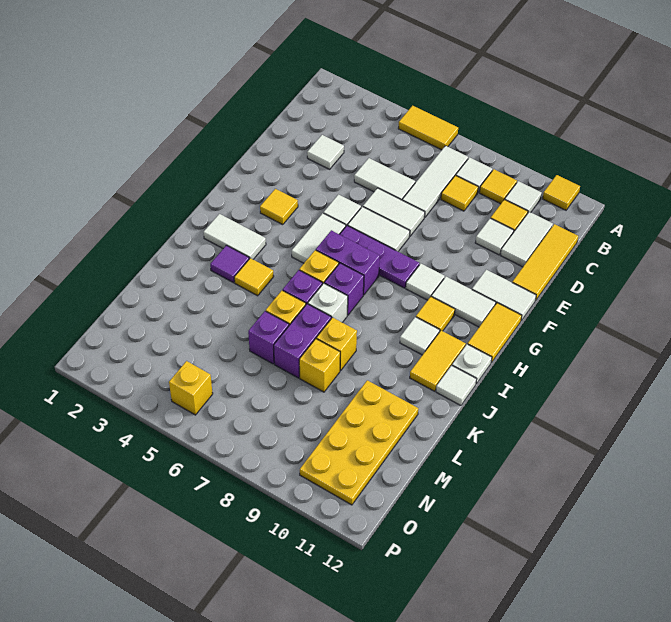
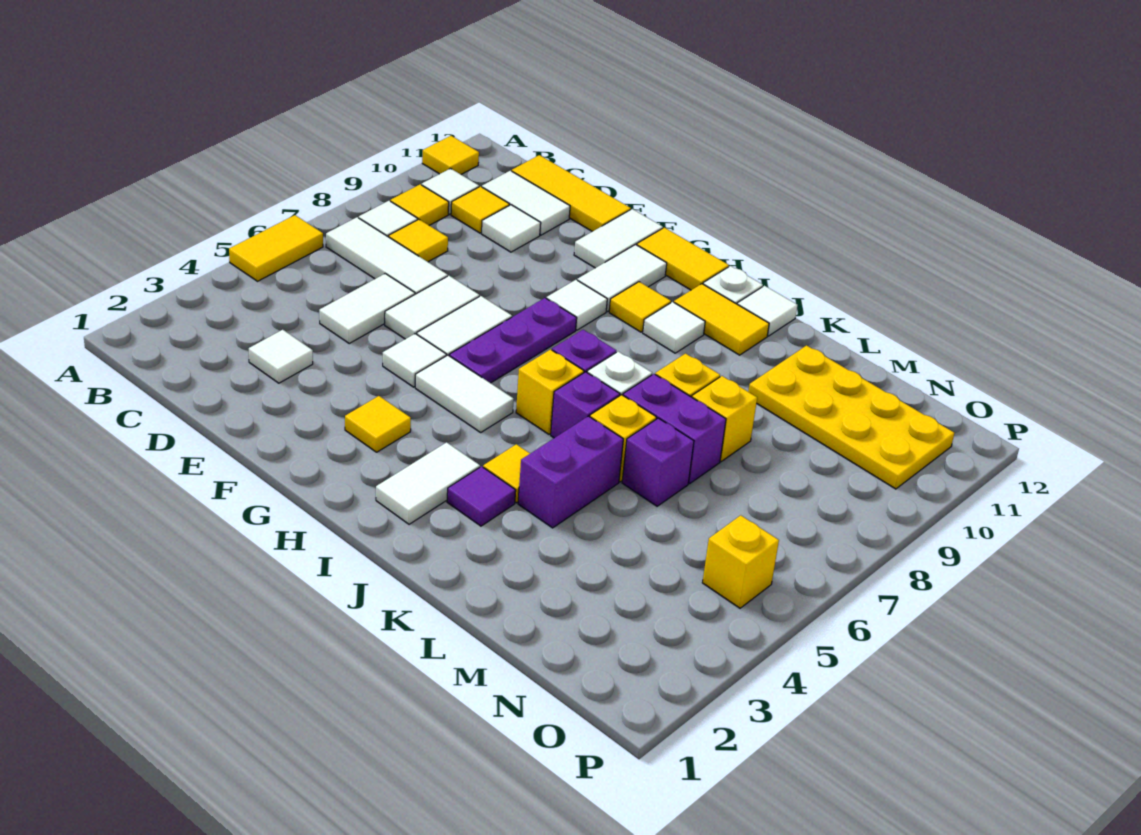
purple 1x2 brick [316,230,380,295] -> purple 1x2 brick moved to [518,416,623,528]

